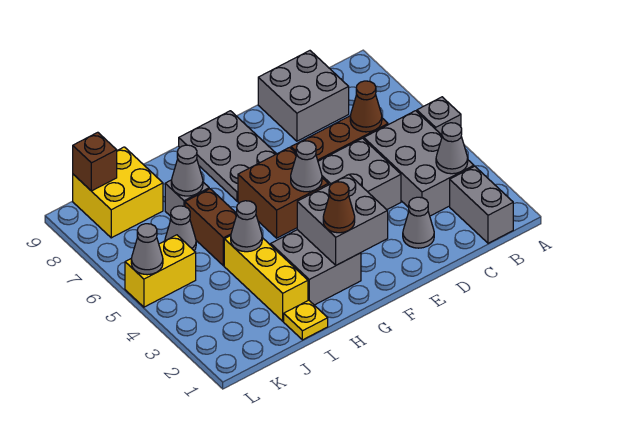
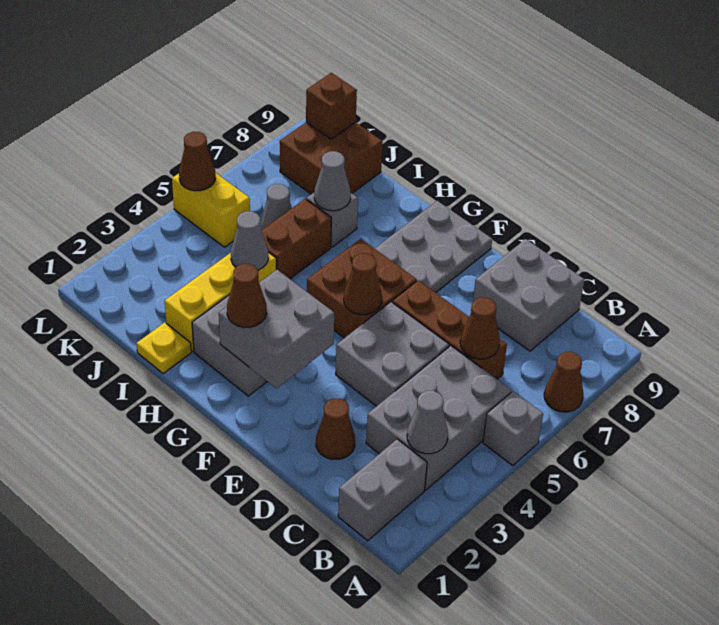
none -> brown 1x1 cone [544,352,583,412]
grey 1x1 cone [403,197,434,248] -> brown 1x1 cone [316,399,355,459]
grey 1x1 cone [291,141,322,192] -> brown 1x1 cone [344,254,382,315]
yellow 2x2 brick [73,147,163,238] -> brown 2x2 brick [280,122,383,194]
grey 1x1 cone [131,224,163,275] -> brown 1x1 cone [179,132,215,191]

